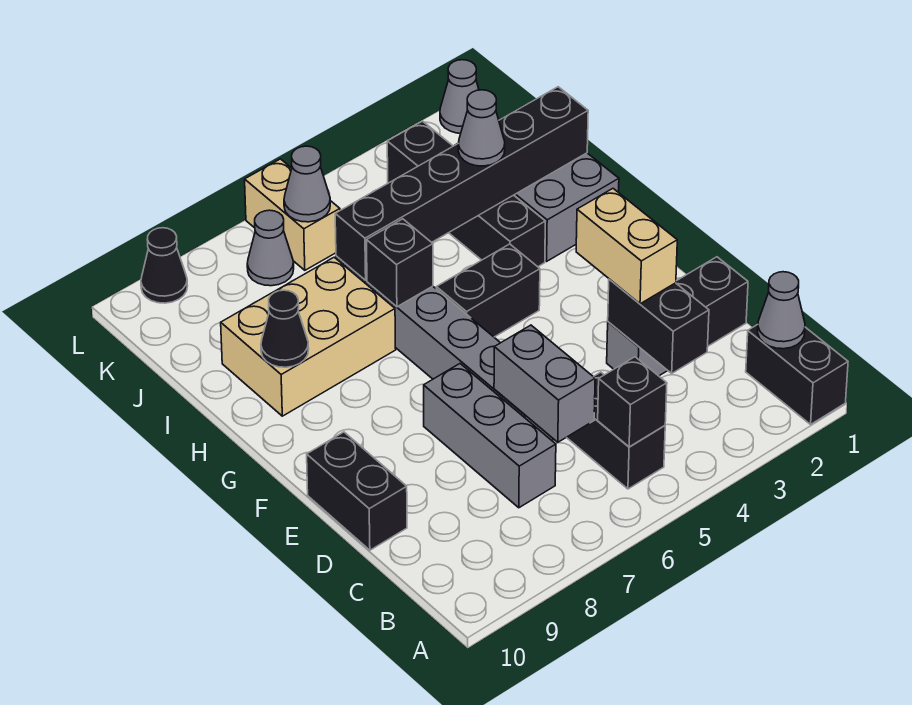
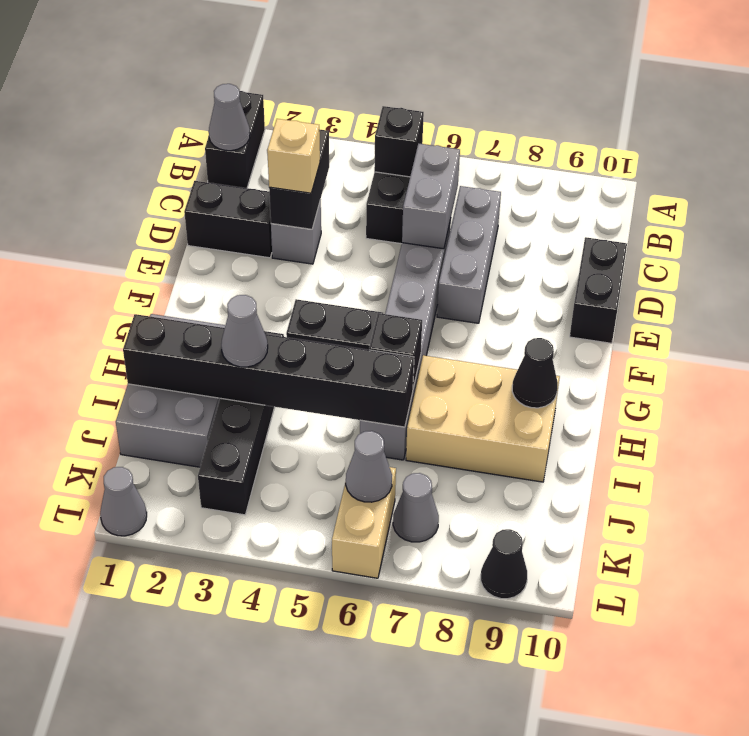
tan 1x2 brick [576,189,677,304] -> tan 1x1 brick [267,119,320,193]

